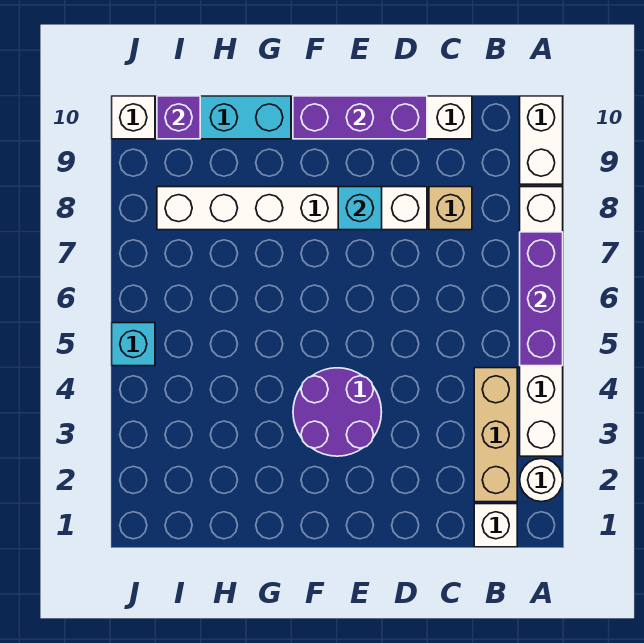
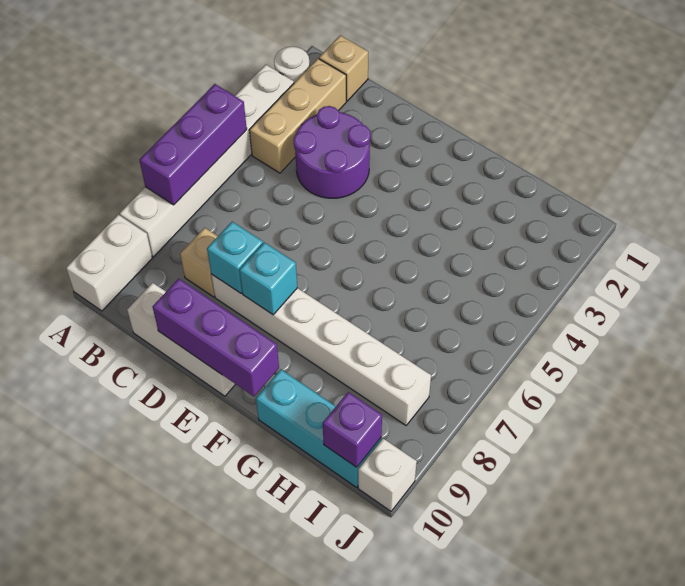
white 1x1 brick [474,504,517,547] -> tan 1x1 brick [319,35,368,101]
purple 2x2 round brick [293,368,381,456] -> purple 2x2 round brick moved to [294,106,371,198]
cyan 1x1 brick [112,323,155,366] -> cyan 1x1 brick moved to [207,222,263,293]

